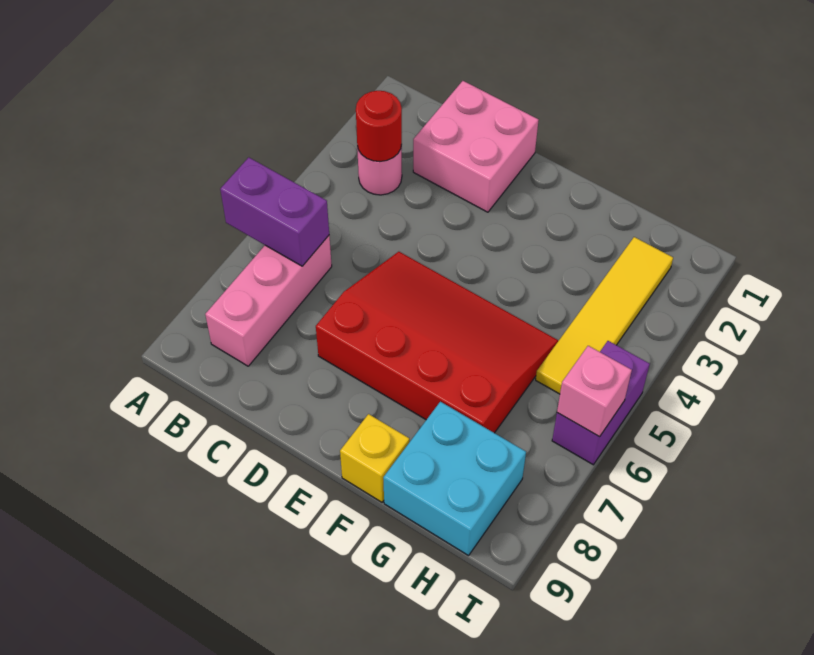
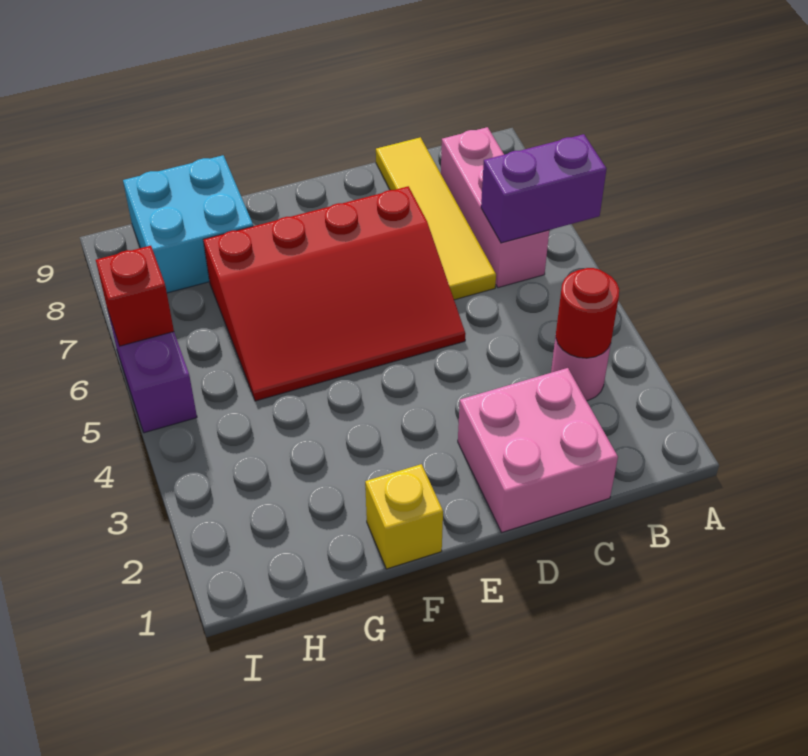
yellow 1x1 brick [340,414,409,502] -> yellow 1x1 brick moved to [365,464,443,569]
yellow 1x4 tile [536,237,673,394] -> yellow 1x4 tile moved to [376,137,496,300]
pink 1x1 brick [557,346,632,437] -> red 1x1 brick [96,246,174,346]

